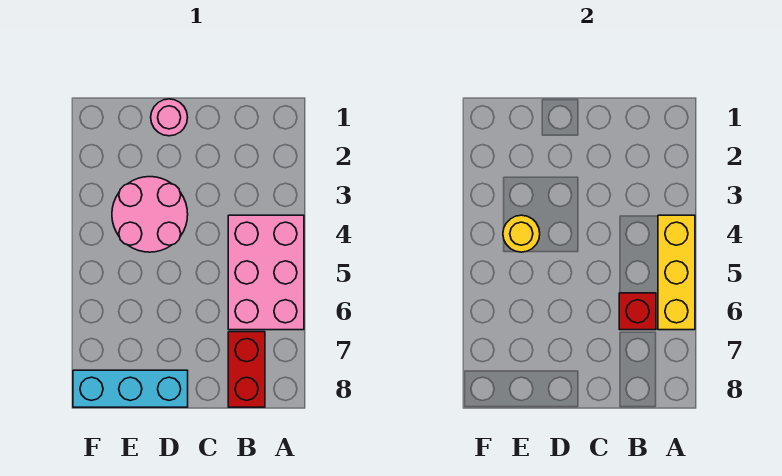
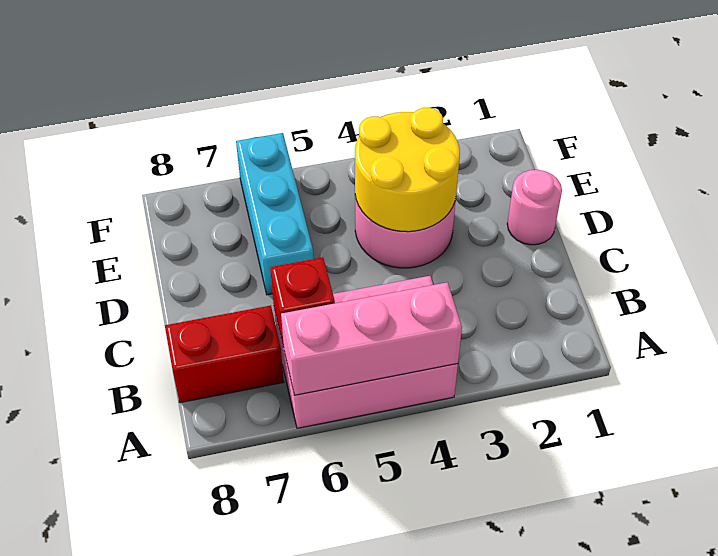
yellow 1x3 brick [658,215,695,330] -> pink 1x3 brick [281,282,462,395]
cyan 1x3 brick [73,370,188,407] -> cyan 1x3 brick moved to [236,133,314,295]
yellow 1x1 round brick [503,215,540,252] -> yellow 2x2 round brick [355,107,460,232]

